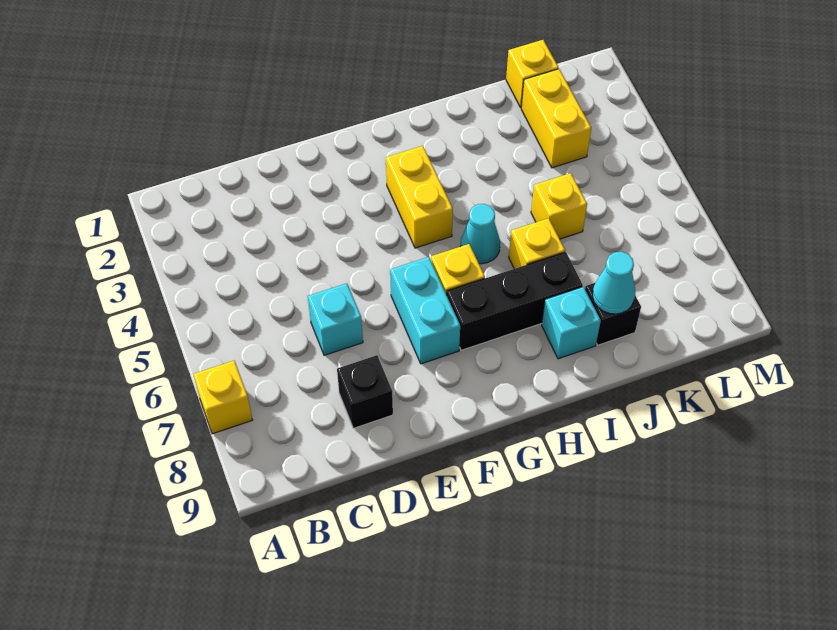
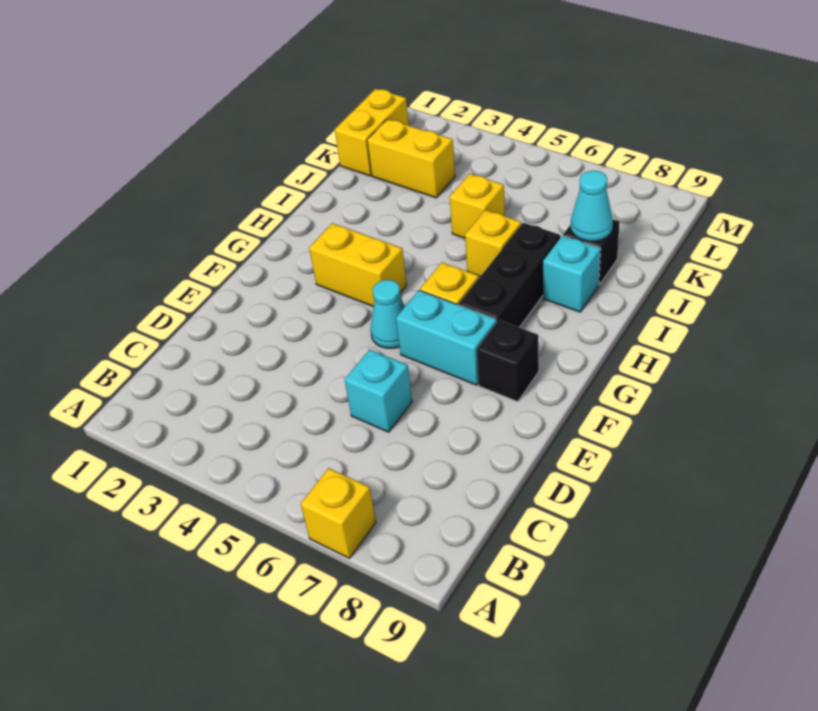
black 1x1 brick [337,355,393,428] -> black 1x1 brick moved to [477,320,539,402]
cyan 1x1 cone [460,204,500,264] -> cyan 1x1 cone moved to [370,280,405,348]
yellow 1x1 brick [506,40,559,107] -> yellow 1x2 brick [335,89,409,176]

